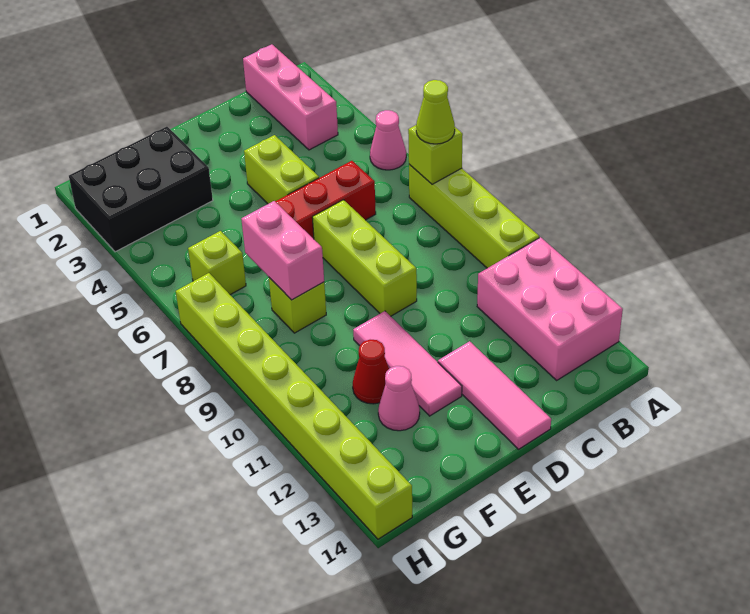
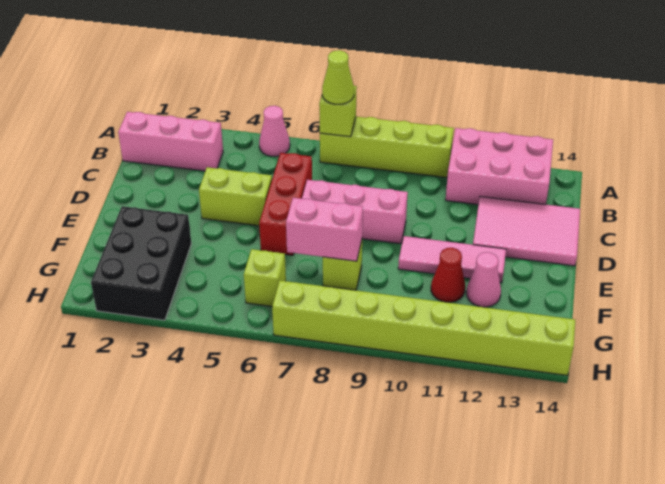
lime 1x3 brick [312,200,417,316] -> pink 1x3 brick [302,180,408,244]
pink 1x3 tile [438,341,551,449] -> pink 2x3 tile [473,197,580,266]

